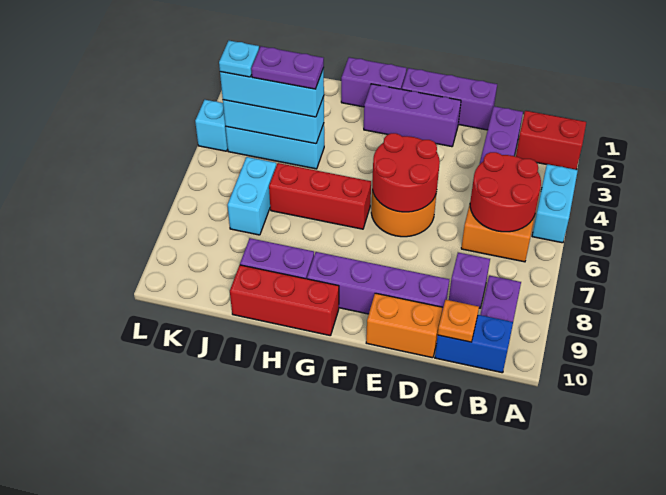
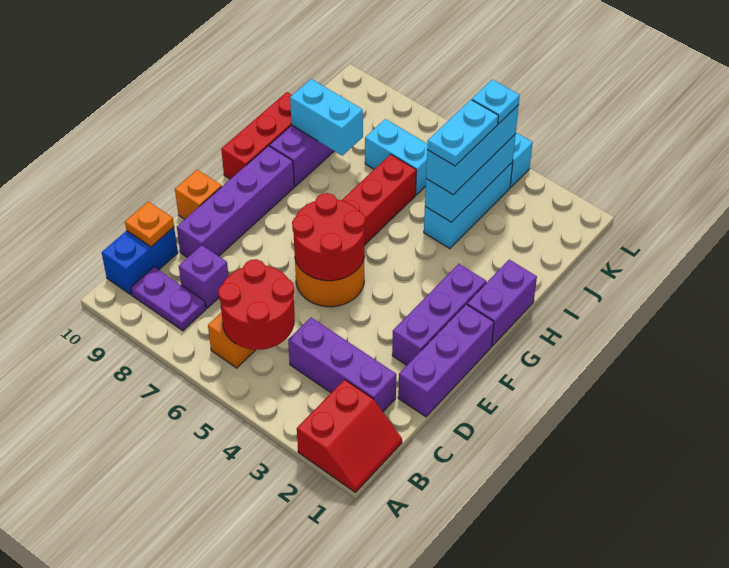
cyan 1x2 brick [532,164,578,243] -> cyan 1x2 brick moved to [290,79,363,155]
orange 1x2 brick [366,293,443,358] -> orange 1x1 brick [175,170,222,219]
purple 1x2 plate [251,46,324,89] -> cyan 1x2 plate [427,100,498,166]

